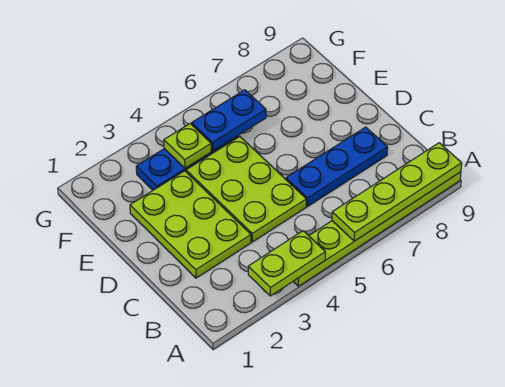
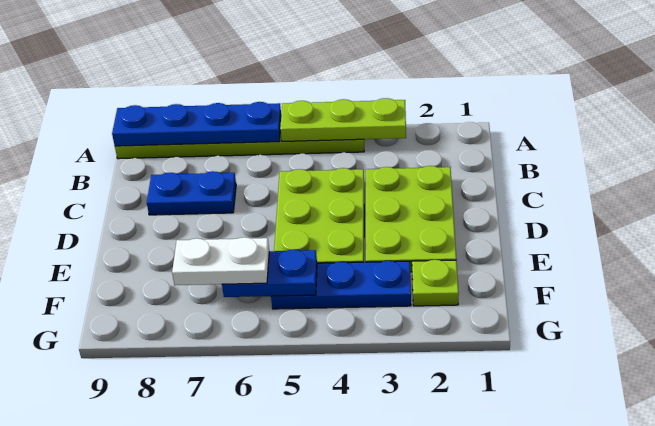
lime 1x2 plate [248,231,325,296] -> lime 1x3 plate [280,98,406,141]
lime 1x4 plate [332,143,462,241] -> blue 1x4 plate [112,102,281,146]
blue 1x3 plate [286,127,388,206] -> blue 1x2 plate [147,171,236,215]
lime 1x1 plate [164,124,211,168] -> lime 1x1 plate moved to [412,260,459,306]
none -> white 1x2 plate [172,237,269,285]

